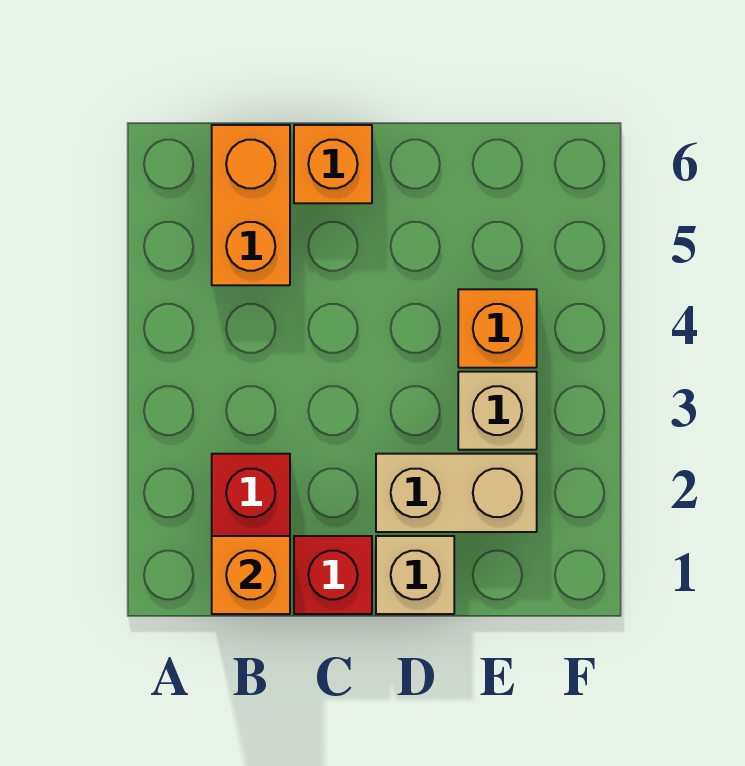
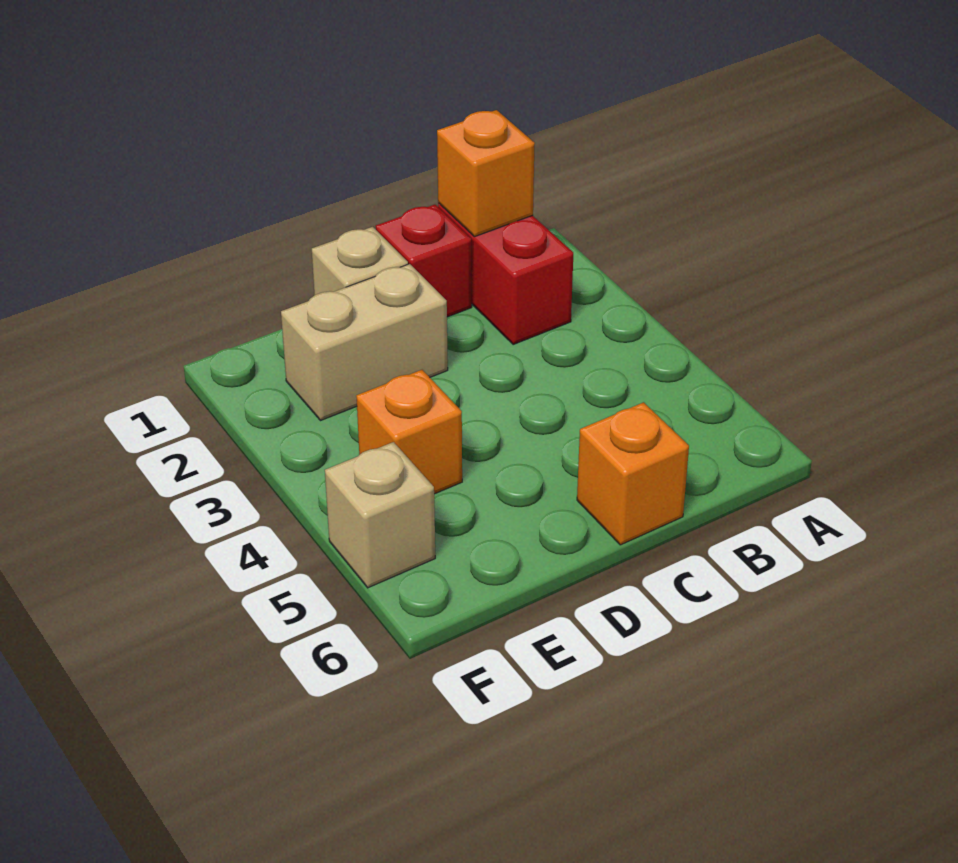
orange 1x2 brick [212,125,290,285] -> none
tan 1x1 brick [458,372,537,450] -> tan 1x1 brick moved to [325,442,435,588]

